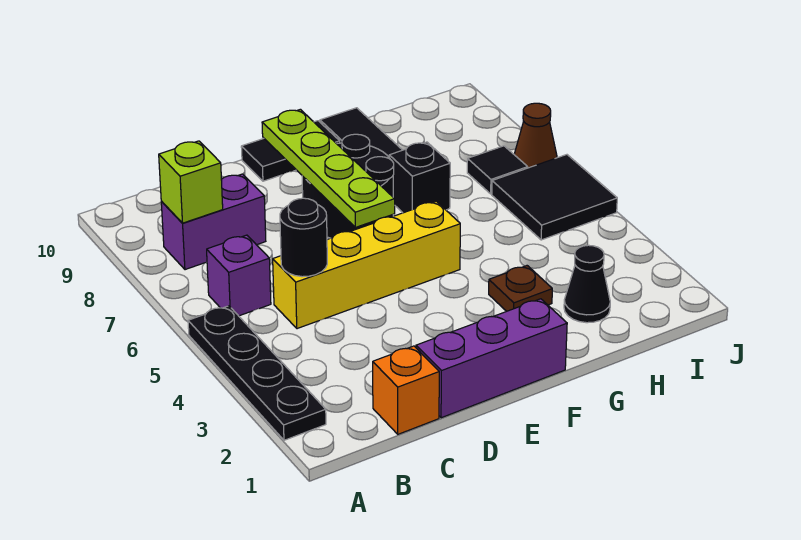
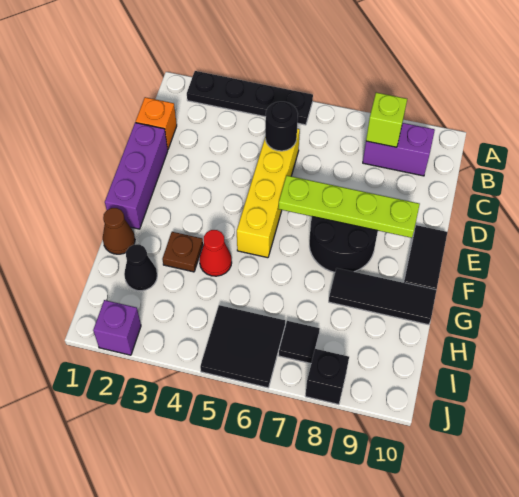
purple 1x1 brick [207,235,271,316] -> purple 1x1 brick moved to [93,300,141,355]
purple 1x2 brick [161,174,266,270] -> purple 1x2 brick turned to [363,123,435,176]
none -> red 1x1 cone [199,230,232,276]
black 1x1 brick [389,142,450,213] -> black 1x1 brick moved to [305,349,349,405]
brown 1x1 cone [514,103,557,168] -> brown 1x1 cone moved to [103,208,135,254]

